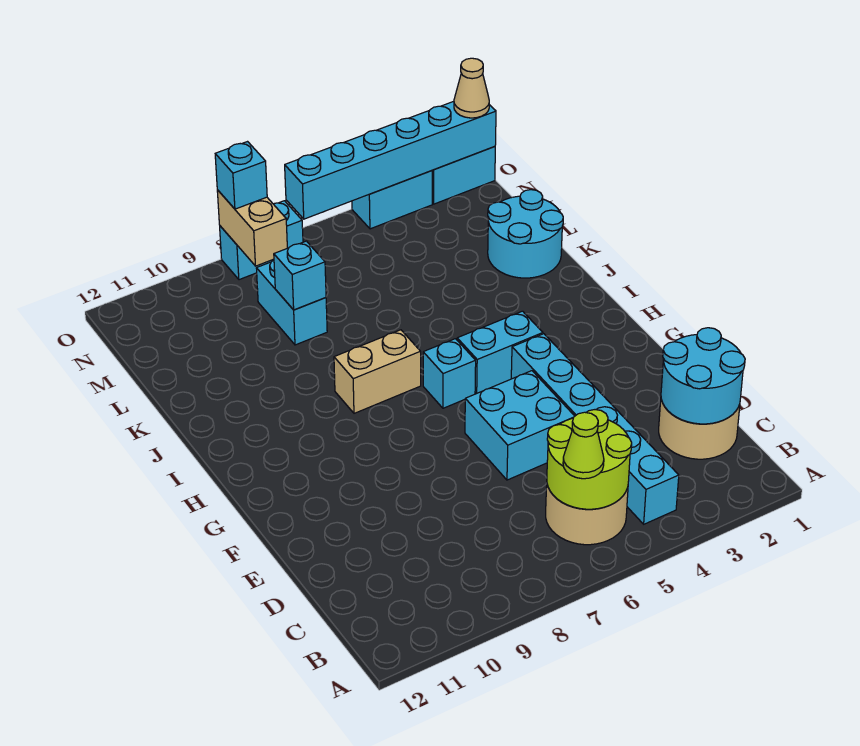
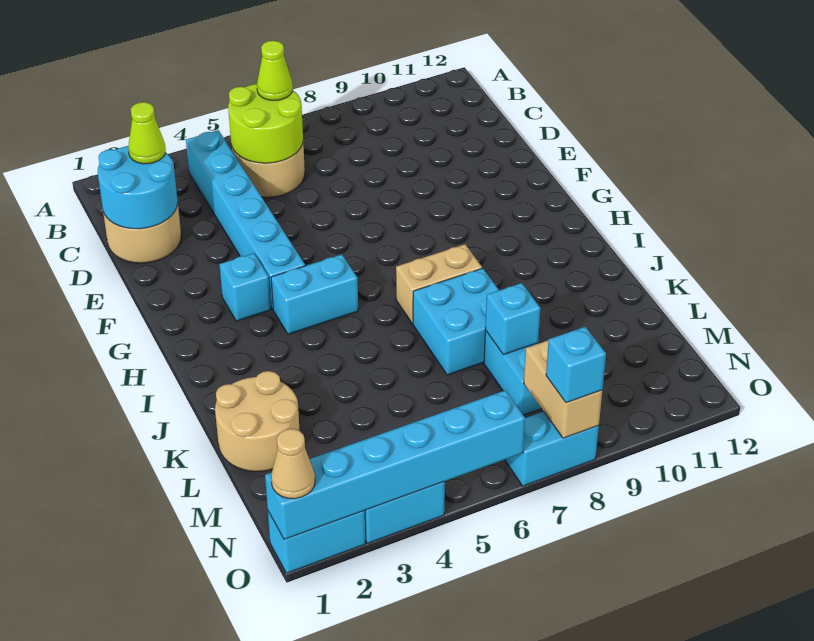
none -> lime 1x1 cone [128,102,166,164]
cyan 2x2 brick [465,371,575,480] -> cyan 2x2 brick moved to [413,268,499,375]
cyan 1x1 brick [423,339,476,408] -> cyan 1x1 brick moved to [219,253,271,321]
cyan 2x2 round brick [488,190,563,278] -> tan 2x2 round brick [215,371,300,471]

